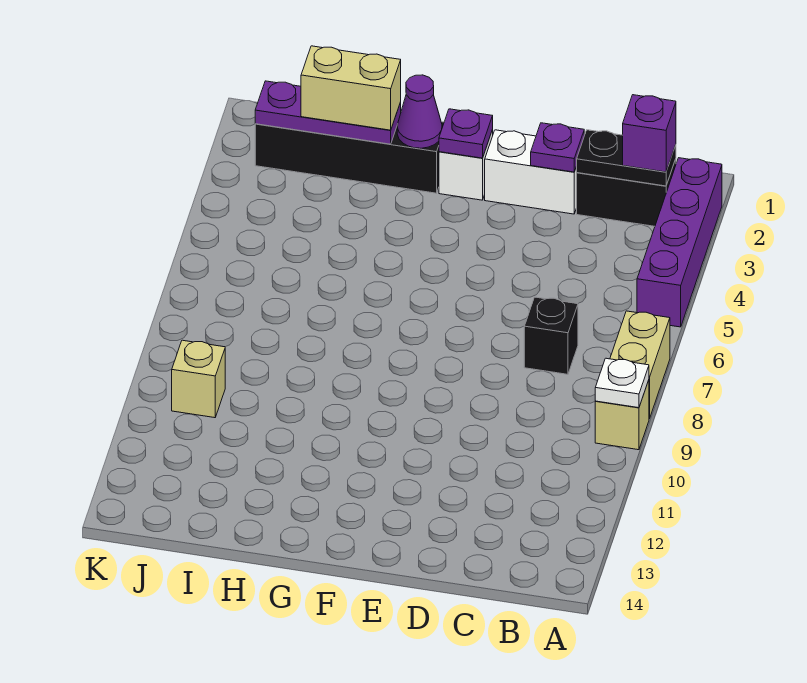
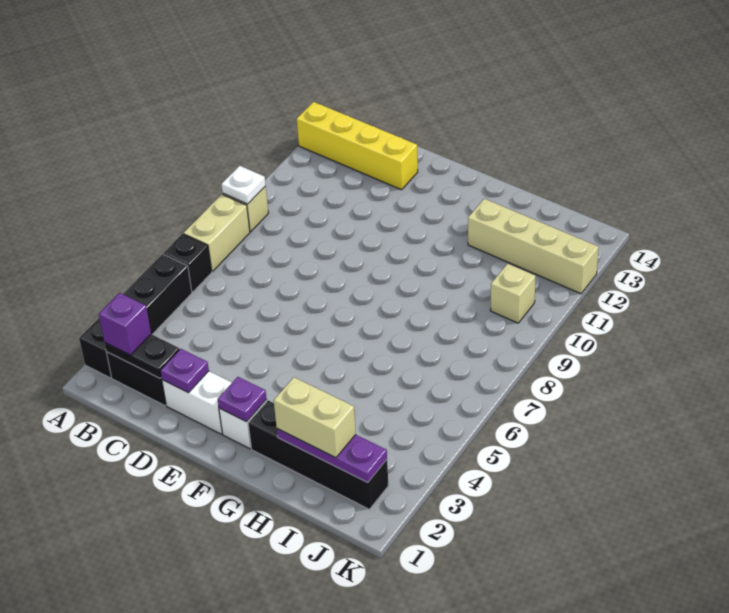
purple 1x4 brick [637,158,722,327] -> black 1x4 brick [79,254,192,378]
none -> yellow 1x4 brick [297,102,418,190]
black 1x1 brick [524,297,578,374] -> black 1x1 brick moved to [164,234,212,292]
purple 1x1 cone [397,75,442,148] -> none
none -> tan 1x4 brick [468,199,599,294]

